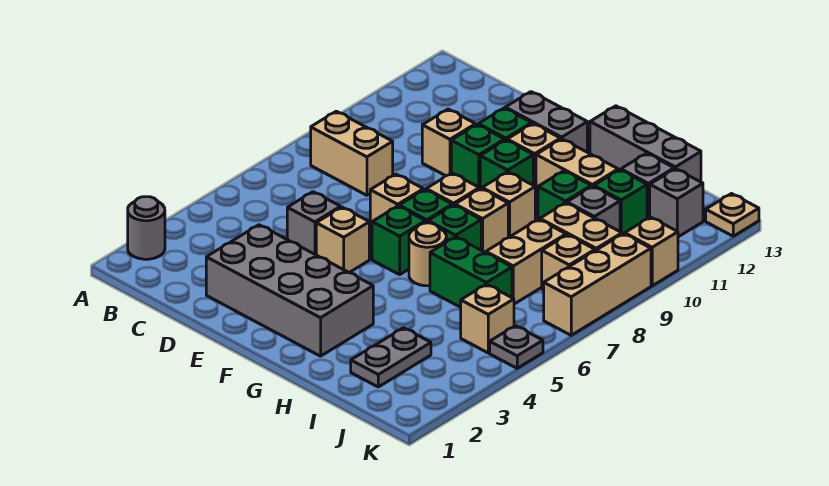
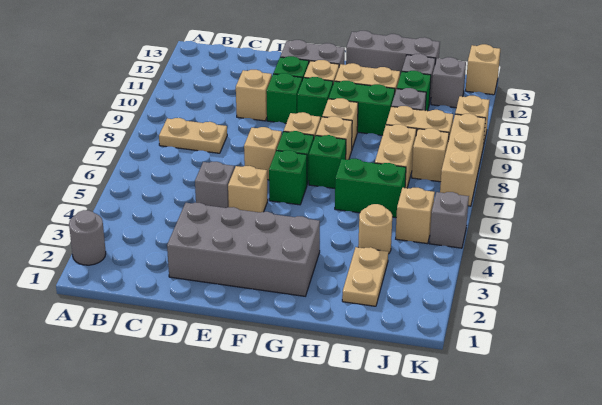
tan 1x2 brick [311,111,393,195] -> tan 1x2 plate [159,118,227,153]
tan 1x1 round brick [409,223,446,286] -> tan 1x1 round brick moved to [358,204,392,254]
green 1x1 brick [538,171,591,220] -> green 1x2 brick [329,81,395,135]
grey 1x2 plate [351,328,431,387] -> tan 1x2 plate [342,247,388,306]
grey 1x1 plate [490,326,543,368] -> grey 1x1 brick [429,192,469,248]
tan 1x1 plate [706,194,759,236] -> tan 1x1 brick [466,44,500,95]

